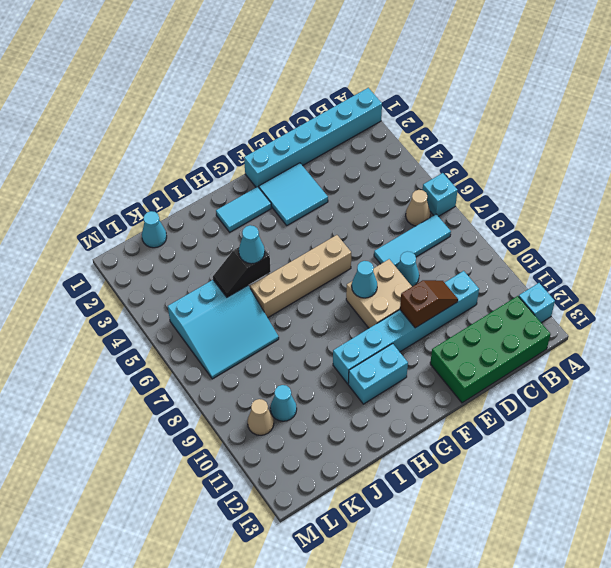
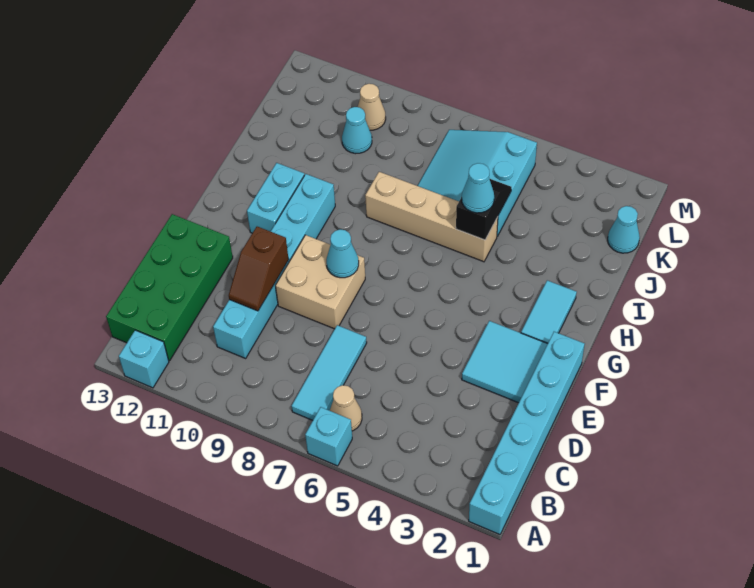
cyan 1x1 cone [397,251,419,287] -> none
tan 1x4 brick [250,235,351,318] -> tan 1x4 brick turned to [365,172,498,262]

